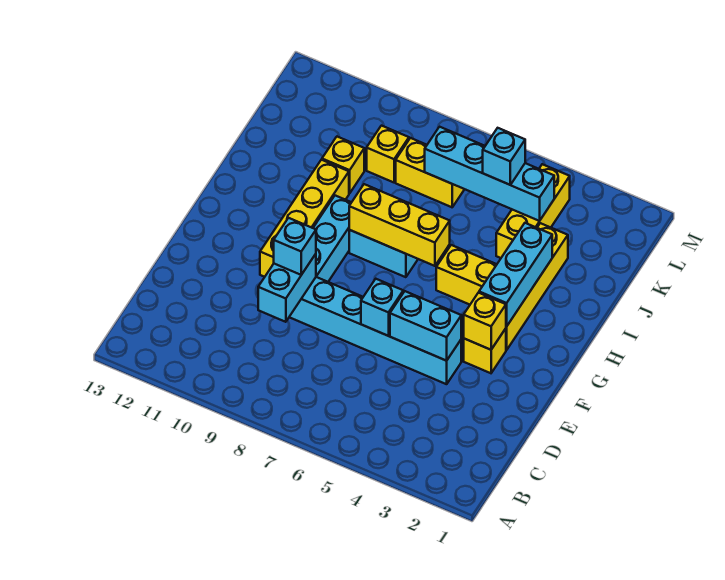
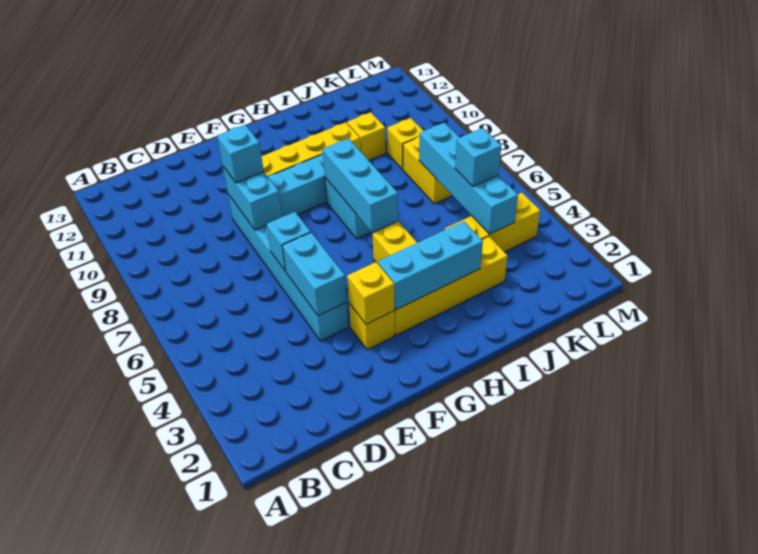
cyan 1x2 brick [258,254,316,322] -> cyan 1x2 brick turned to [223,167,282,230]
yellow 1x3 brick [349,184,450,266] -> cyan 1x3 brick [323,138,398,232]

